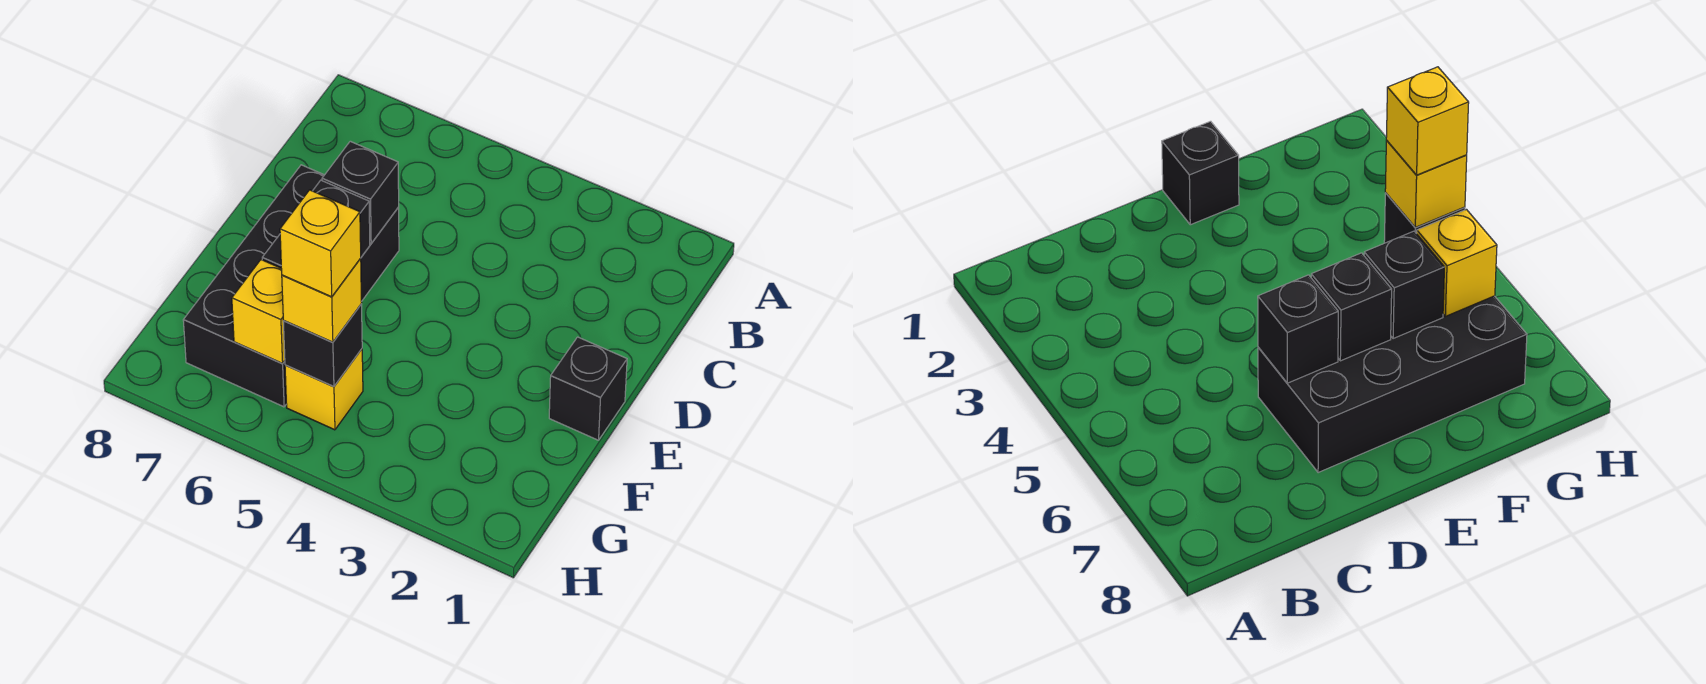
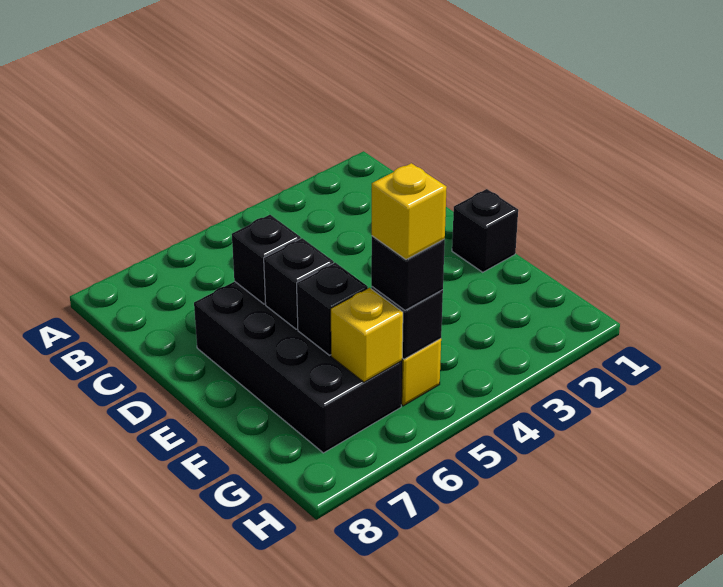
yellow 1x1 brick [282,259,362,342] -> black 1x1 brick [371,236,445,310]

